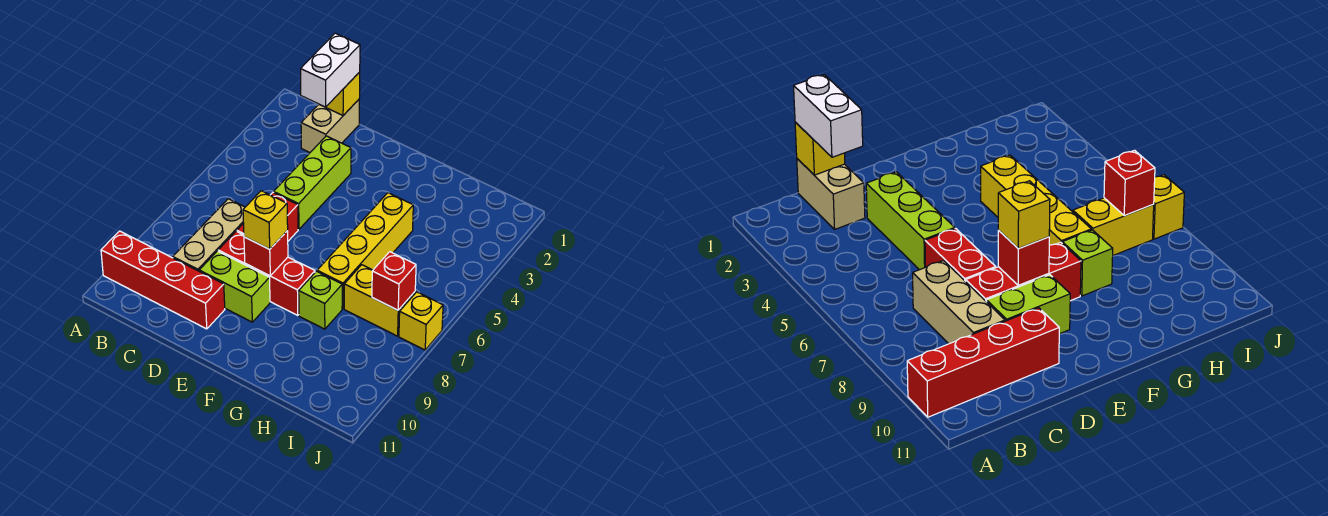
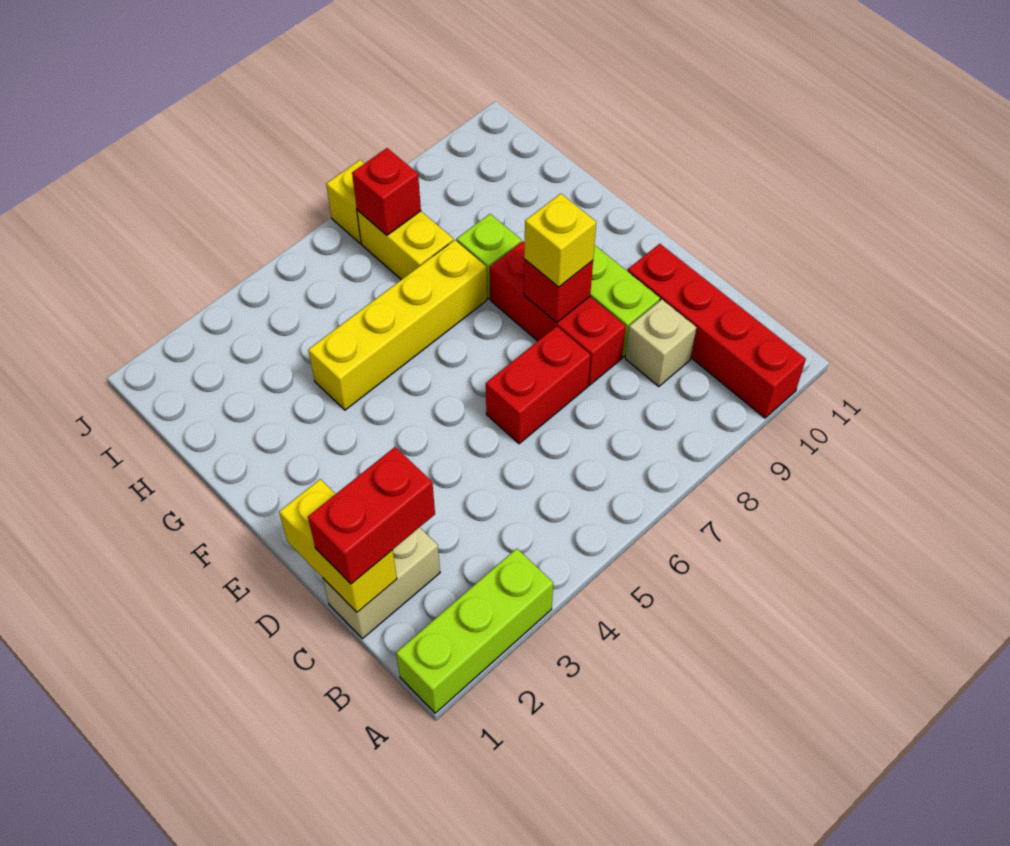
yellow 1x1 brick [326,72,360,115] -> yellow 1x2 brick [279,479,397,612]
white 1x2 brick [301,33,360,107] -> red 1x2 brick [308,447,435,584]
tan 1x3 brick [173,199,245,271] -> tan 1x1 brick [625,299,697,387]
lime 1x3 brick [274,136,351,229] -> lime 1x3 brick moved to [396,548,553,713]

